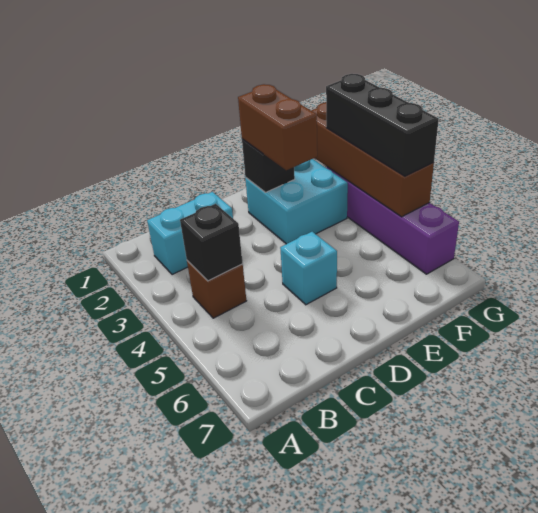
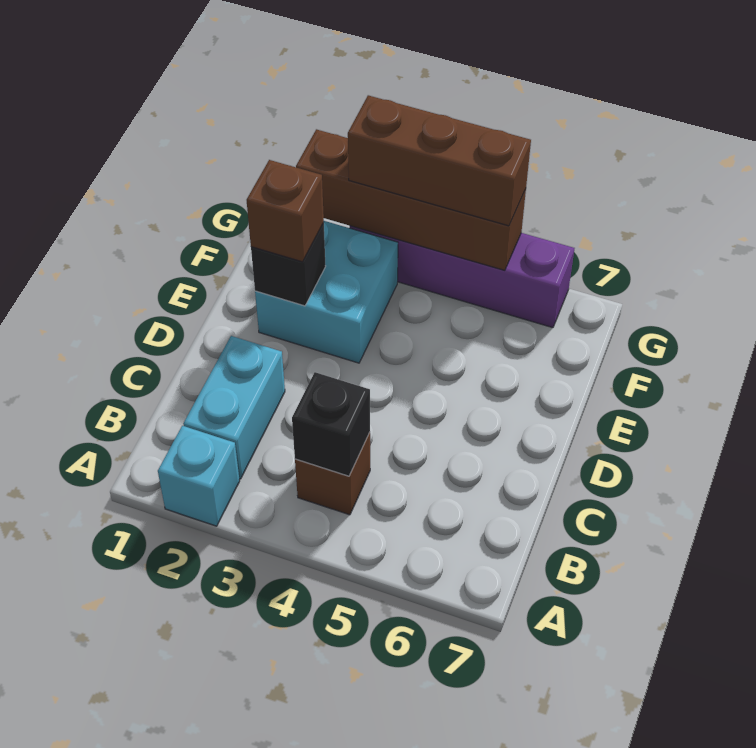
cyan 1x1 brick [280,232,337,305] -> cyan 1x1 brick moved to [158,426,240,526]
brown 1x2 brick [238,84,317,170] -> brown 1x1 brick [247,160,324,262]
black 1x3 brick [326,74,439,176] -> brown 1x3 brick [348,95,531,226]

